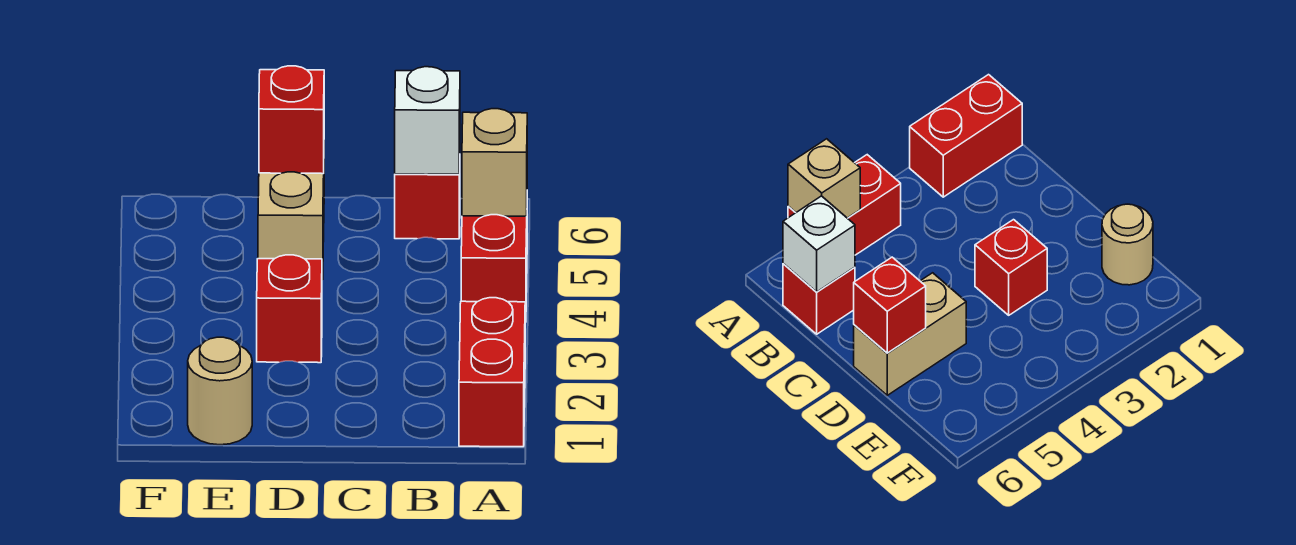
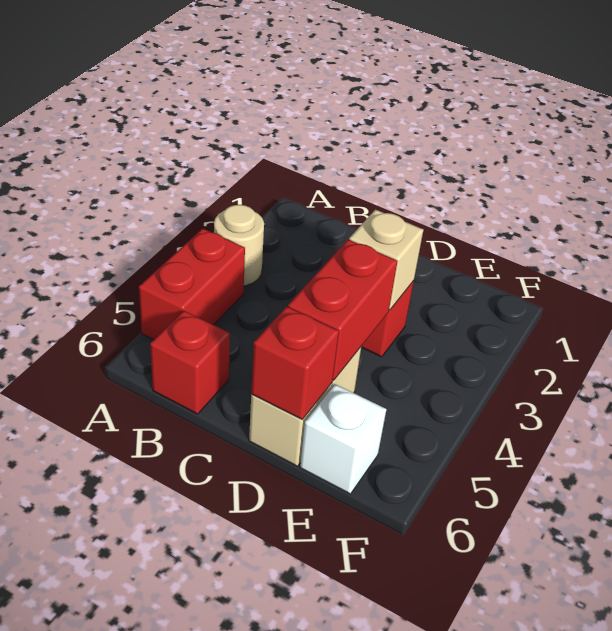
red 1x2 brick [459,298,525,447] -> red 1x2 brick moved to [288,240,397,380]
tan 1x1 brick [462,109,527,216] -> tan 1x1 brick moved to [349,210,424,310]
white 1x1 brick [395,67,460,174] -> white 1x1 brick moved to [300,384,386,494]
tan 1x1 round brick [188,337,252,445] -> tan 1x1 round brick moved to [214,205,264,286]

